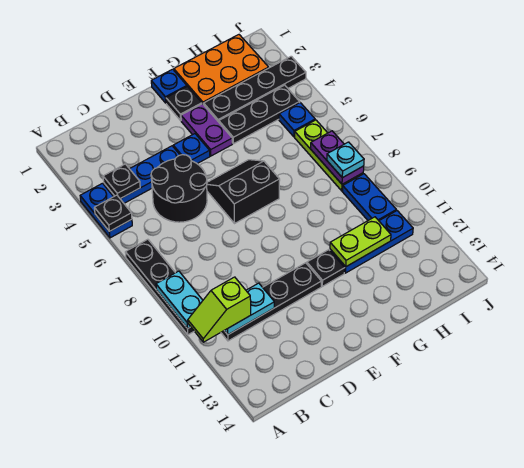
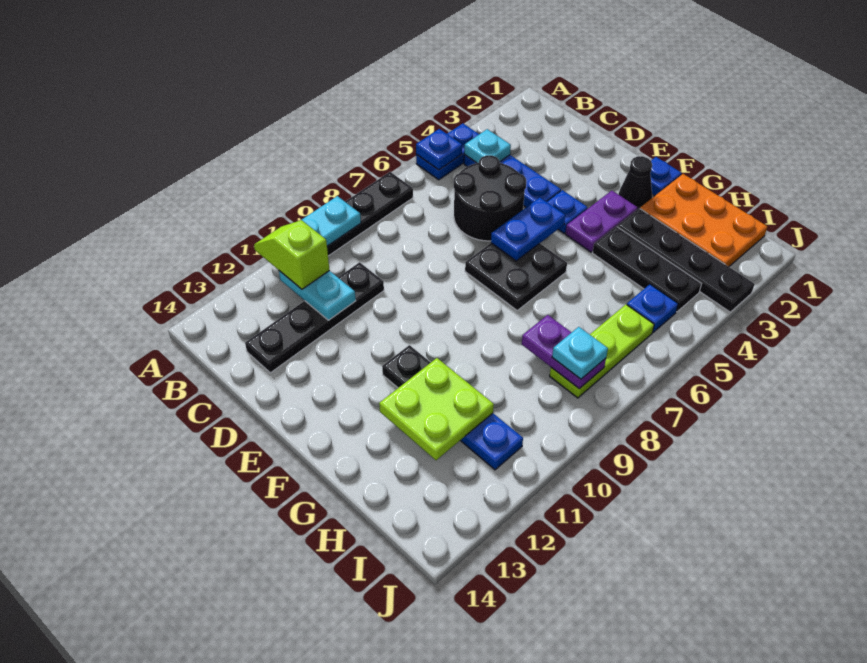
black 1x1 plate [94,195,132,231] -> blue 1x1 plate [416,129,462,170]
black 1x1 plate [103,164,140,199] -> cyan 1x1 plate [464,129,511,163]
black 1x4 plate [221,263,321,341] -> black 1x4 plate turned to [245,262,384,373]
black 2x2 slope [207,160,280,223] -> black 2x2 plate [465,243,567,310]
black 1x1 plate [166,86,202,120] -> black 1x1 cone [619,156,652,209]
lime 1x2 plate [330,217,391,267] -> lime 2x2 plate [379,358,494,460]
purple 1x2 plate [311,131,364,184] -> purple 1x2 plate turned to [522,315,606,389]
blue 1x2 plate [343,174,396,221] -> blue 1x2 plate moved to [491,198,565,261]

